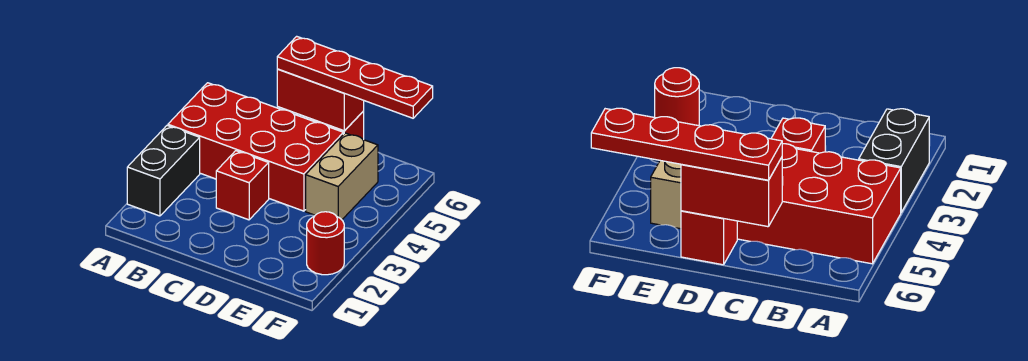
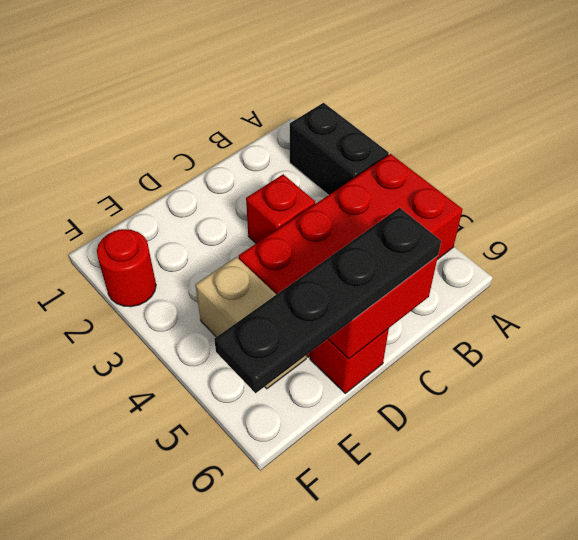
red 1x4 plate [277,36,433,118] -> black 1x4 plate [214,208,441,393]

